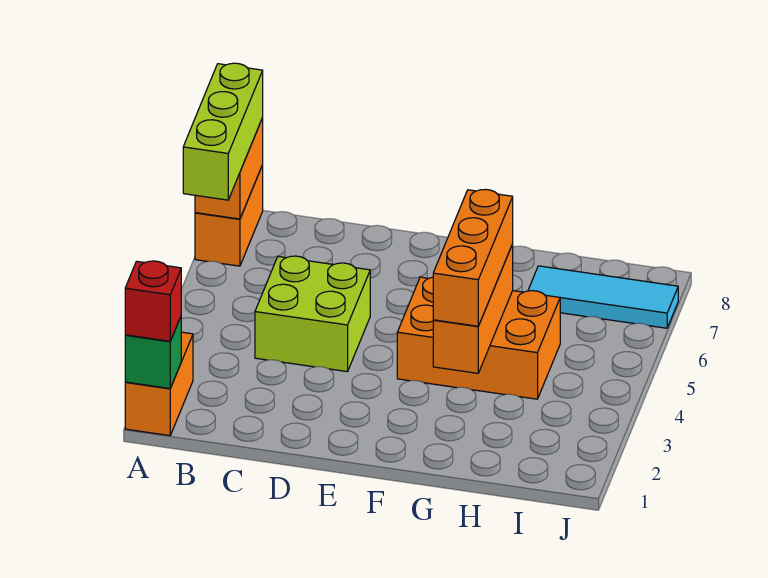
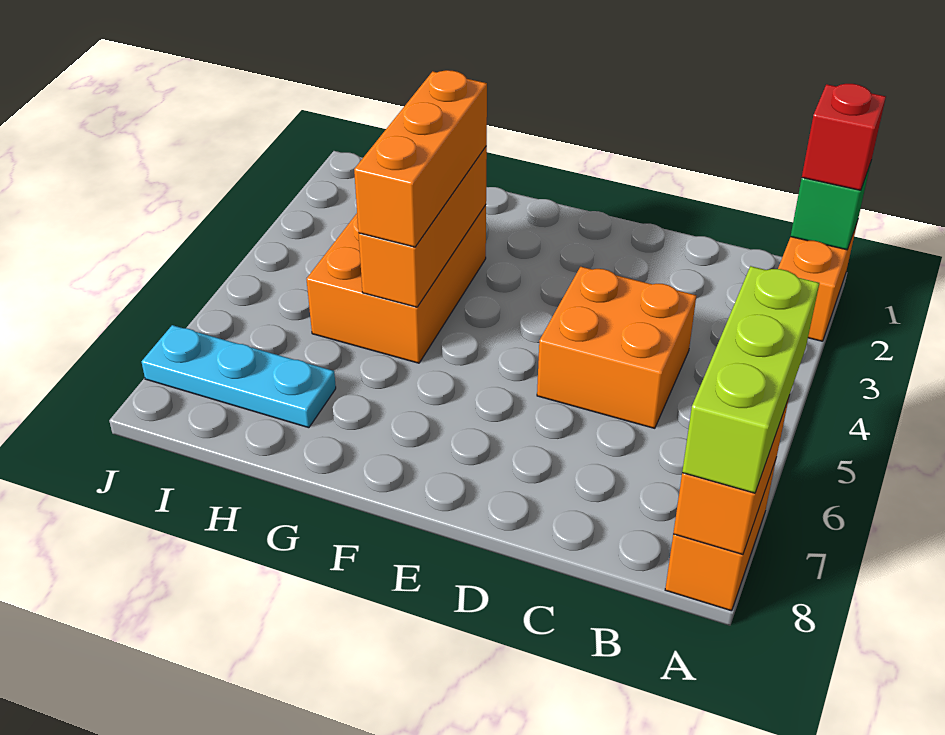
lime 2x2 brick [255,256,370,372] -> orange 2x2 brick [537,267,696,428]
orange 2x3 brick [397,277,560,399] -> orange 2x3 brick turned to [307,205,486,363]
cyan 1x3 tile [528,266,678,328] -> cyan 1x3 plate [142,325,336,428]

